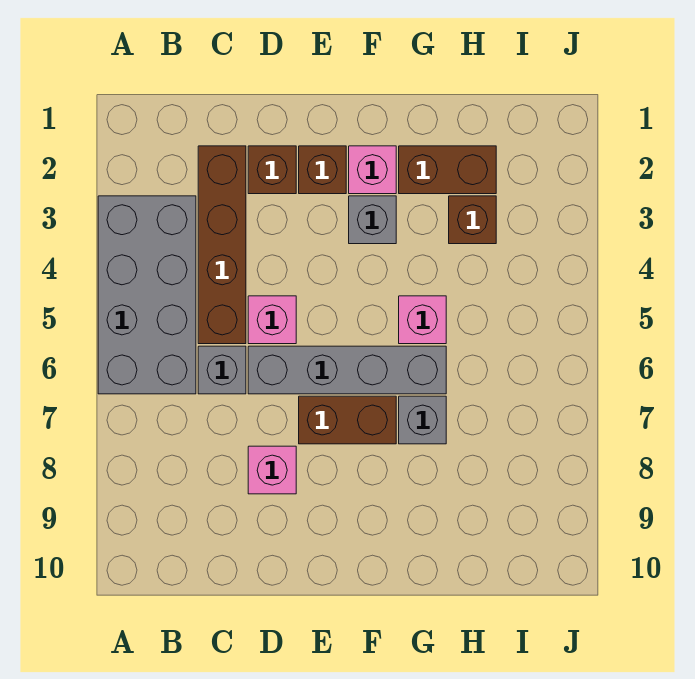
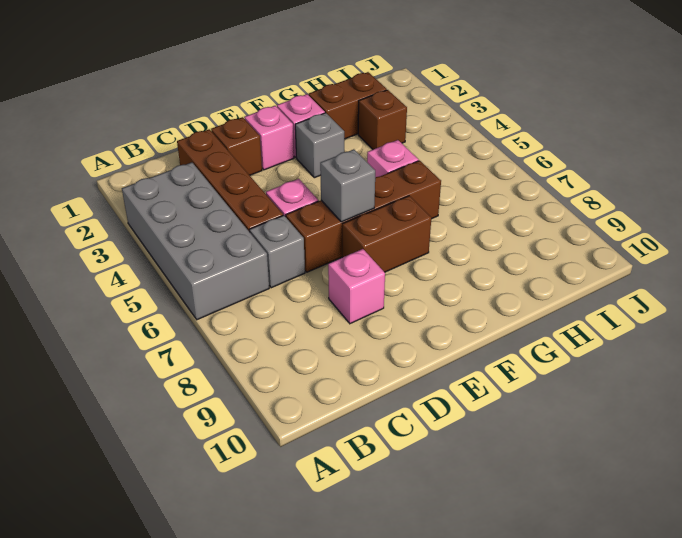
grey 1x4 brick [248,346,446,394] -> brown 1x4 brick [286,161,441,272]
brown 1x1 brick [299,146,346,194] -> pink 1x1 brick [244,106,294,170]
grey 1x1 brick [399,396,446,444] -> grey 1x1 brick moved to [320,149,375,222]

